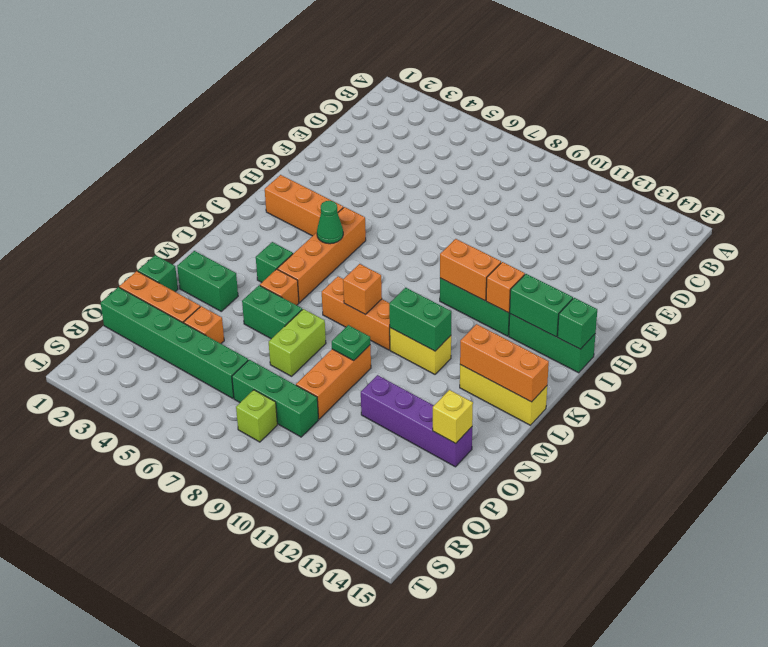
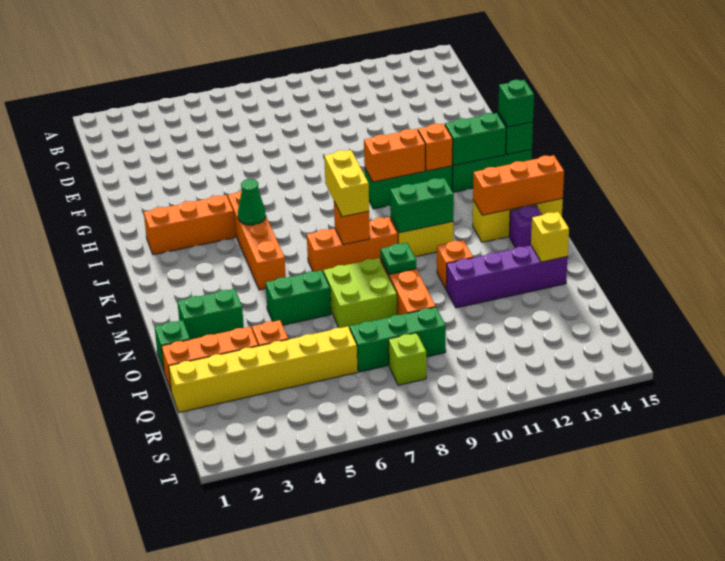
none -> yellow 1x2 brick [324,150,369,217]
green 1x1 brick [256,242,293,282] -> green 1x1 brick moved to [498,80,534,127]
orange 1x1 brick [260,269,299,305] -> orange 1x1 brick moved to [437,240,473,289]
none -> purple 1x1 brick [509,205,542,248]
lime 1x2 brick [269,309,326,376] -> lime 2x2 brick [323,258,397,329]
green 1x6 brick [101,287,248,398] -> yellow 1x6 brick [169,327,358,412]

